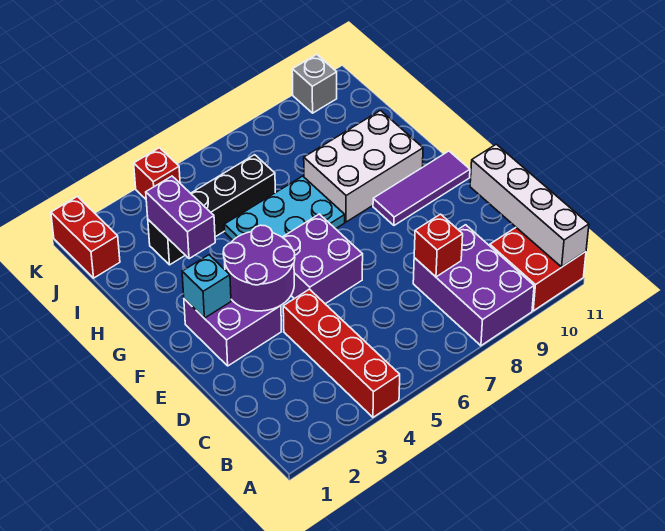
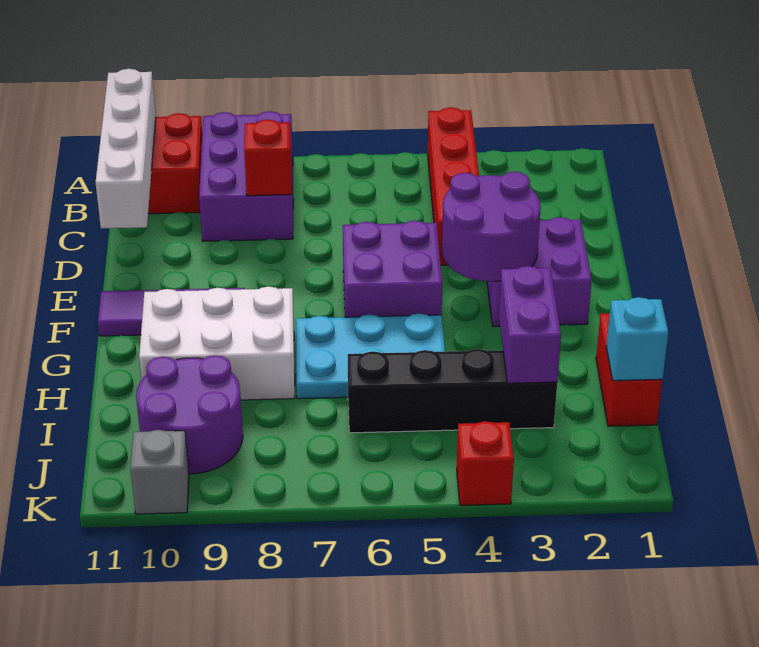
cyan 1x1 brick [182,255,231,318] -> cyan 1x1 brick moved to [606,297,668,381]
none -> purple 2x2 round brick [136,355,243,474]
red 1x2 brick [51,197,120,278] -> red 1x2 brick moved to [596,314,662,426]

